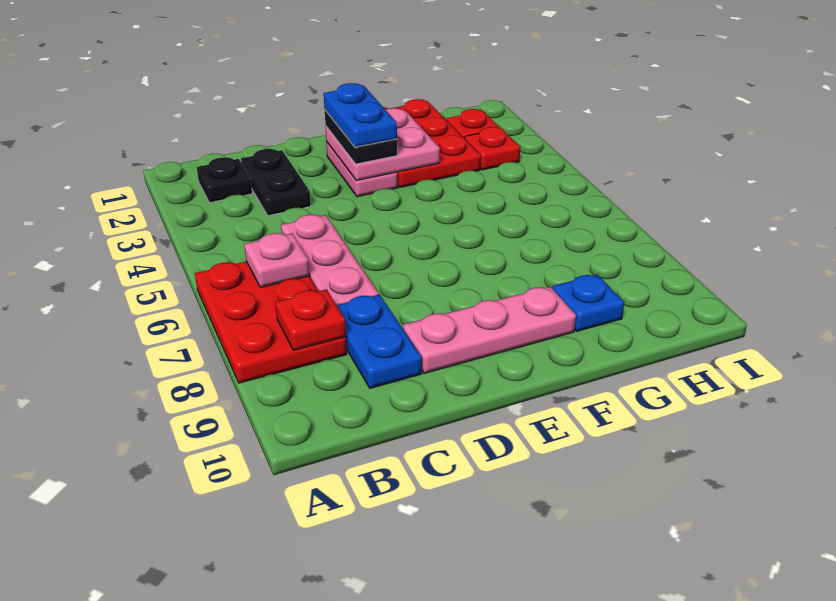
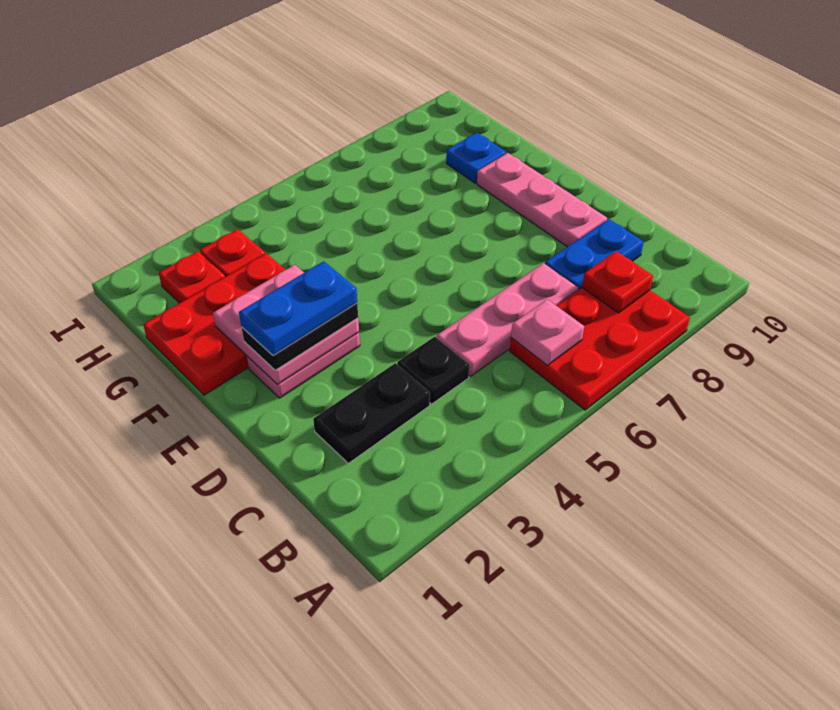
black 1x1 plate [197,157,252,203] -> black 1x1 plate moved to [397,337,469,404]

